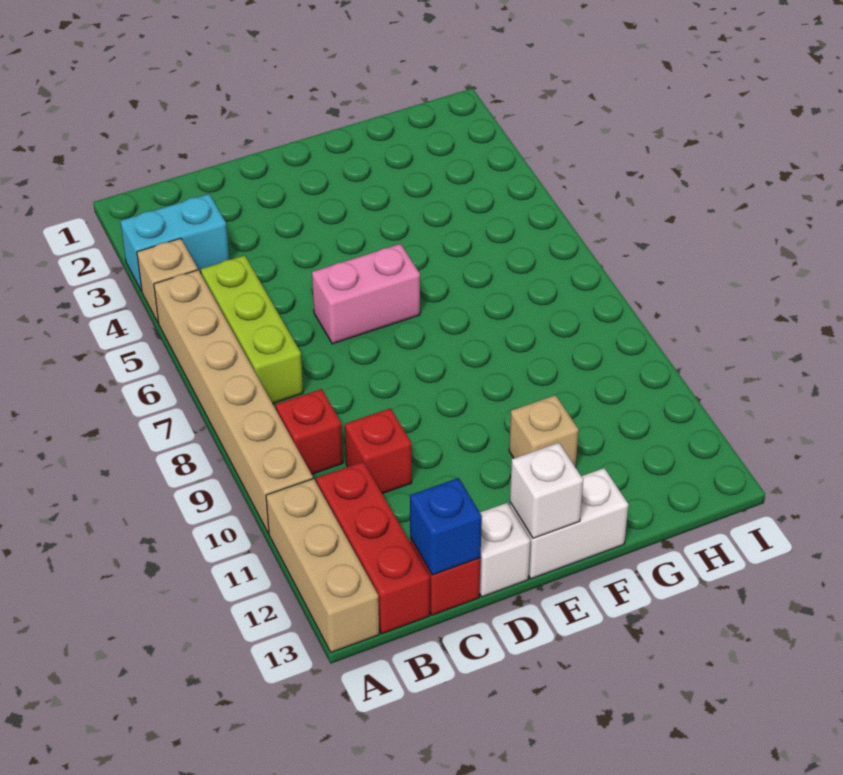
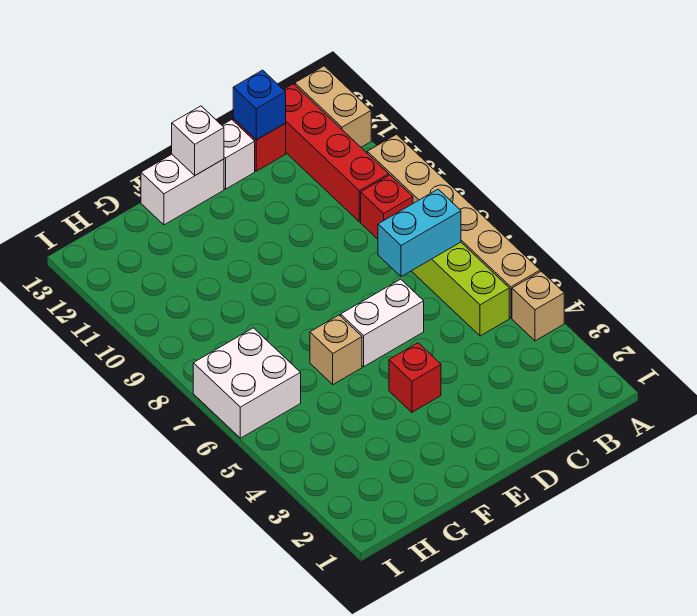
cyan 1x2 brick [120,194,229,291] -> cyan 1x2 brick moved to [378,189,461,277]
tan 1x3 brick [266,479,379,652] -> tan 1x2 brick [295,66,371,147]
red 1x3 brick [316,462,430,634] -> red 1x4 brick [283,84,389,222]
red 1x1 brick [345,408,412,494] -> red 1x1 brick moved to [389,343,441,412]
pink 1x2 brick [312,244,420,344] -> white 1x2 brick [341,279,424,367]
tan 1x1 brick [509,395,579,467] -> tan 1x1 brick moved to [310,315,362,384]
none -> white 2x2 brick [193,328,301,438]

